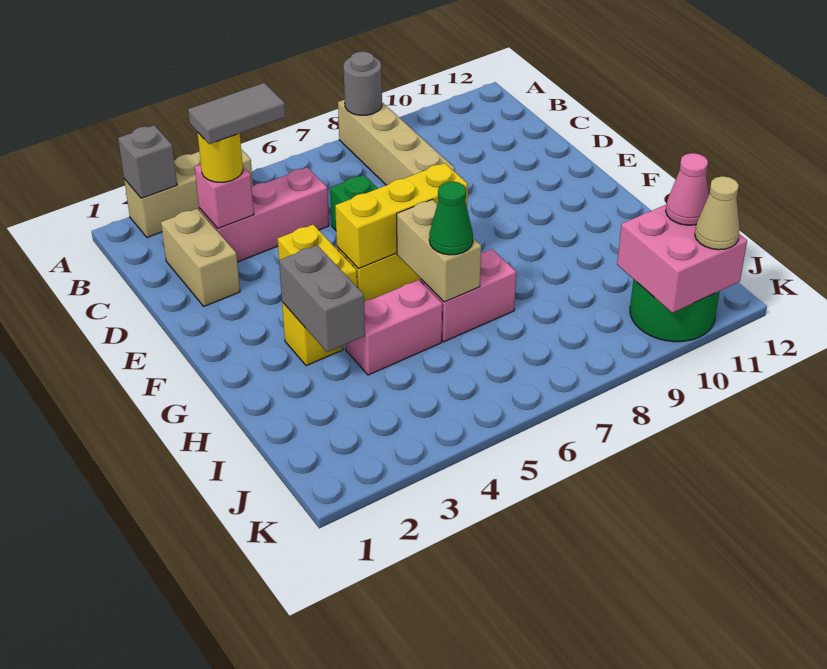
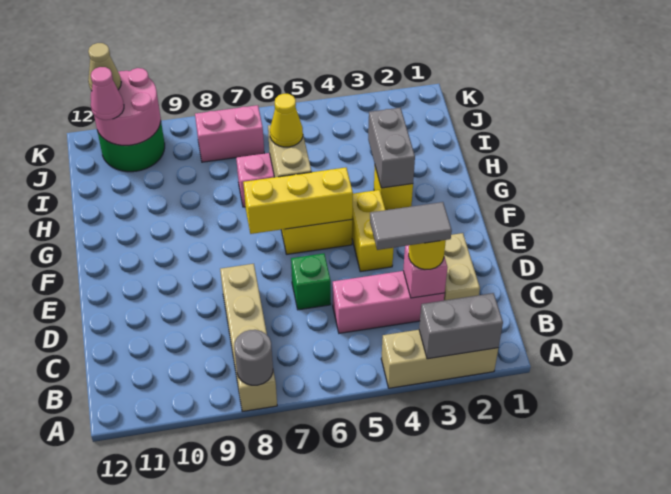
grey 1x1 brick [118,125,177,198] -> grey 1x2 brick [419,293,503,359]
pink 1x2 brick [346,280,442,375] -> pink 1x2 brick moved to [195,105,264,162]
green 1x1 cone [429,181,473,255] -> yellow 1x1 cone [270,94,303,147]
pink 2x2 brick [617,204,747,313] -> pink 2x2 round brick [91,68,161,145]

